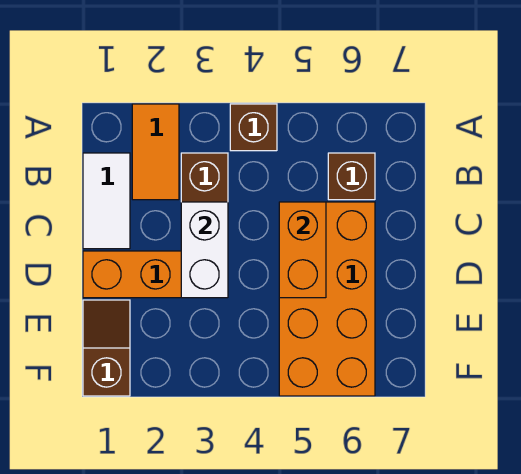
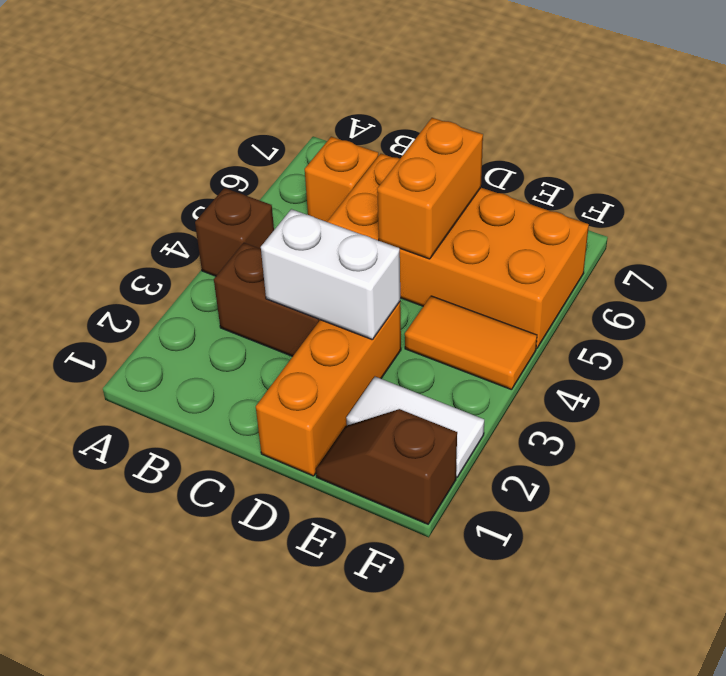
orange 1x2 tile [132,104,179,200] -> orange 1x2 tile moved to [405,296,537,390]
white 1x2 tile [83,153,130,249] -> white 1x2 tile moved to [346,377,484,477]
brown 1x1 brick [328,153,375,200] -> orange 1x1 brick [305,137,378,222]
orange 1x2 brick [279,202,326,298] -> orange 1x2 brick turned to [377,118,483,259]

